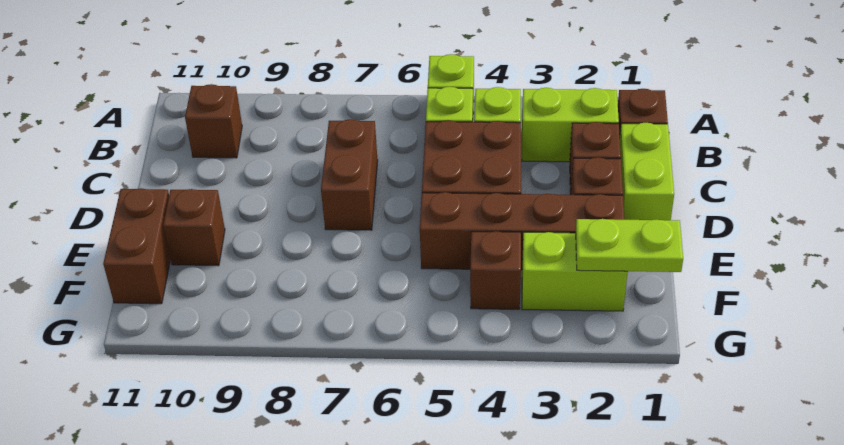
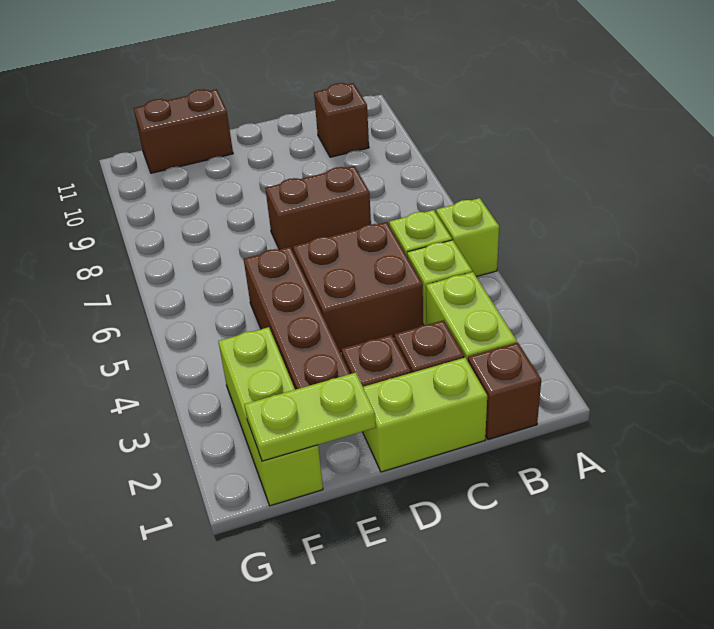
brown 1x1 brick [163,189,225,266] -> none
lime 1x2 plate [576,219,683,272] -> lime 1x2 plate turned to [244,373,376,461]
lime 1x2 brick [522,232,628,311] -> lime 1x3 brick [218,327,323,506]
brown 1x1 brick [470,231,521,309] -> none

